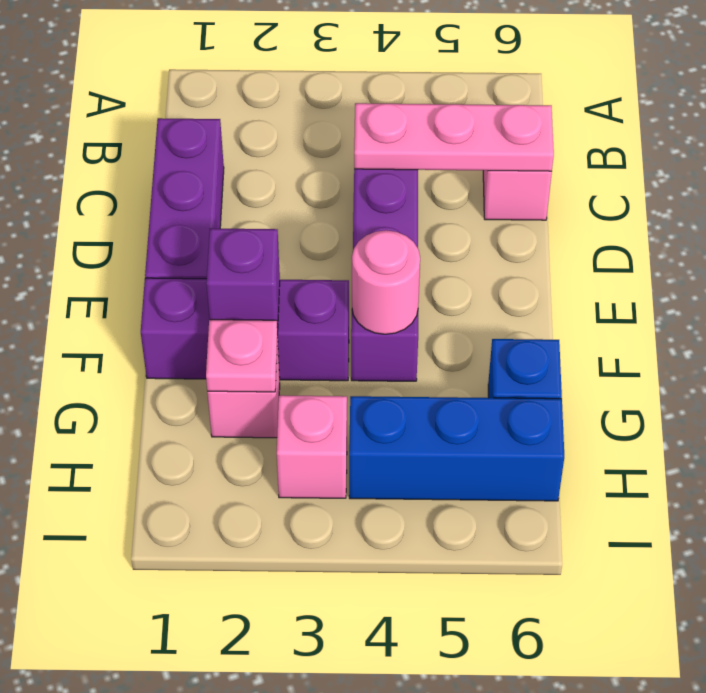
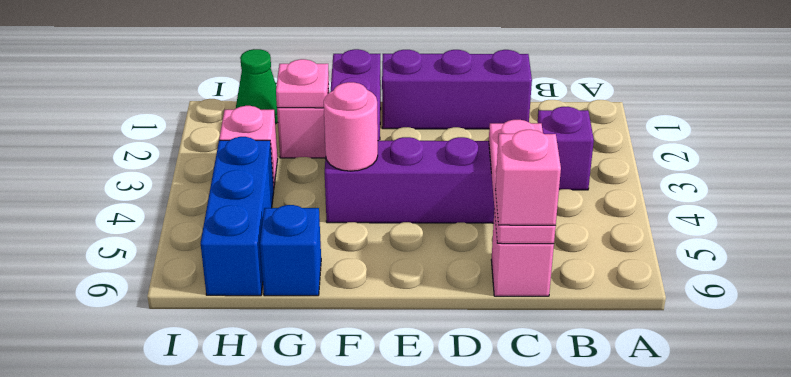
none -> pink 1x1 brick [495,130,561,225]
purple 1x1 brick [206,228,280,333] -> purple 1x1 brick moved to [538,107,594,190]
none -> green 1x1 cone [236,49,278,124]

